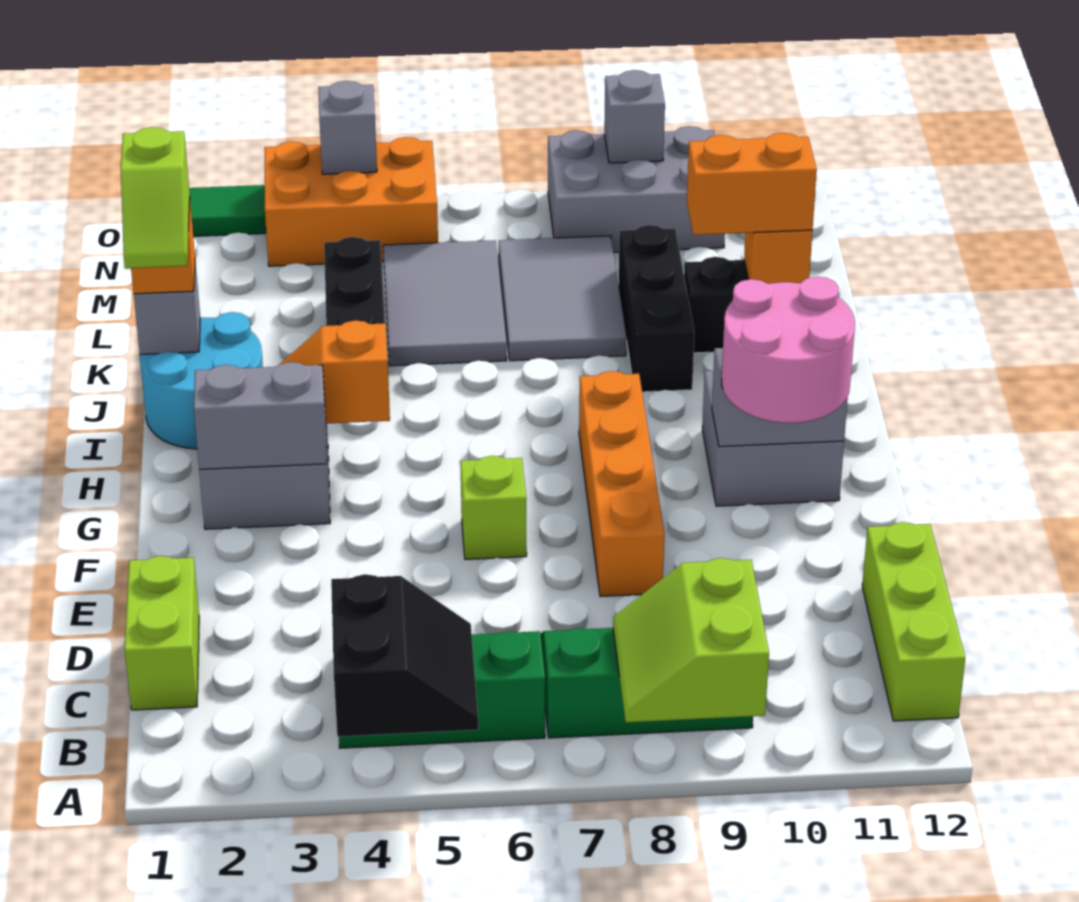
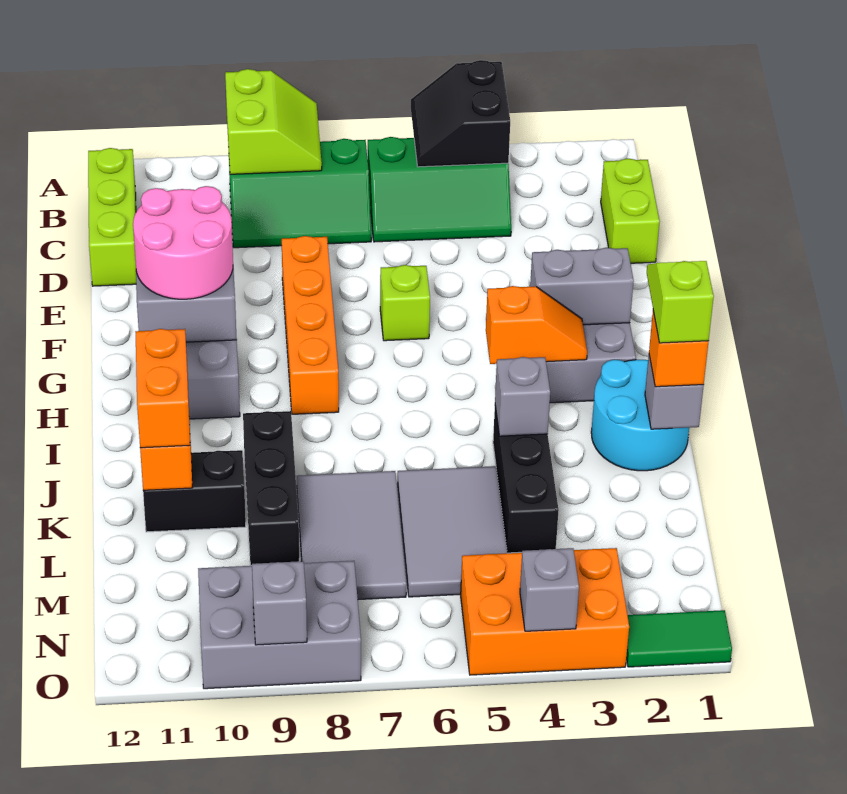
none -> grey 1x1 brick [495,357,550,436]
orange 1x2 brick [687,133,817,235] -> orange 1x2 brick turned to [136,329,190,448]

